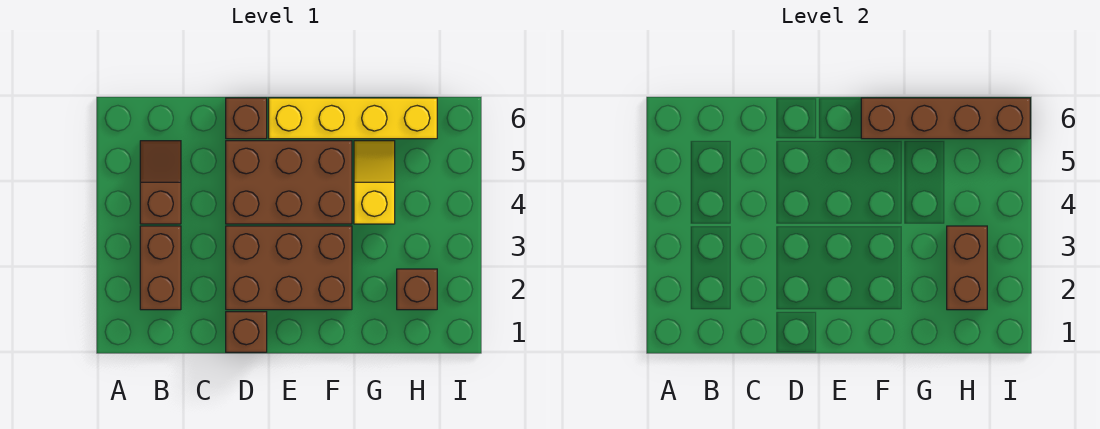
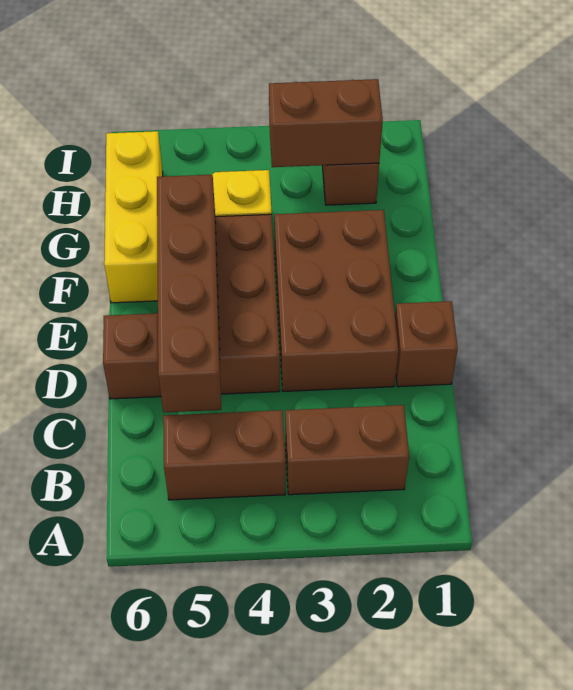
brown 1x2 slope [140,141,181,224] -> brown 1x2 brick [163,410,285,500]
yellow 1x4 brick [269,98,437,139] -> yellow 1x3 brick [104,131,163,303]
brown 1x4 brick [861,98,1030,139] -> brown 1x4 brick moved to [157,175,221,412]

